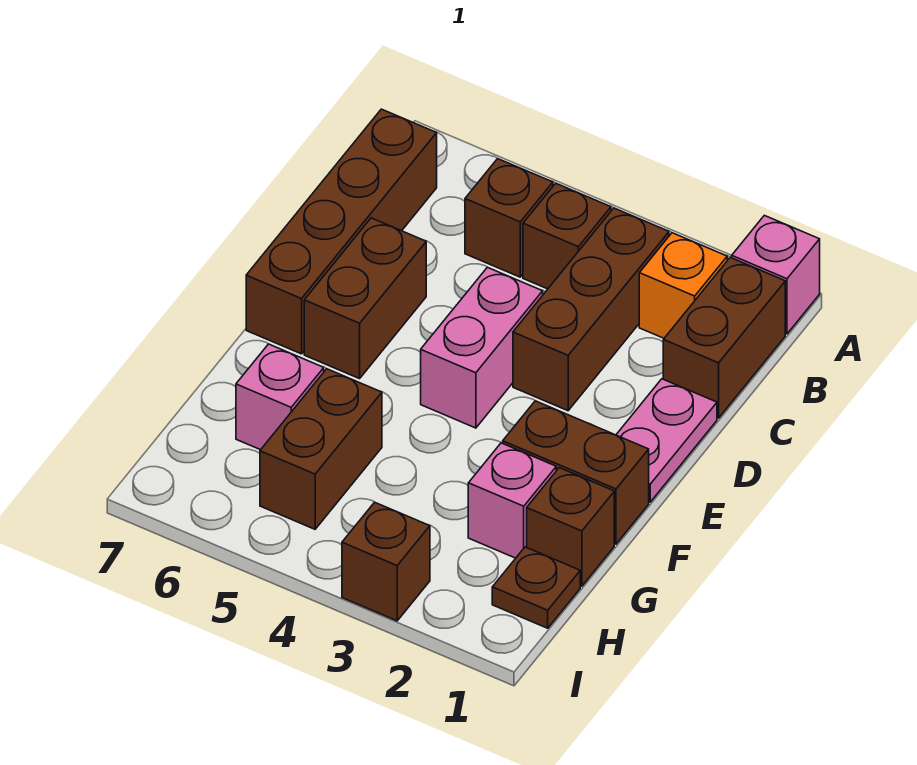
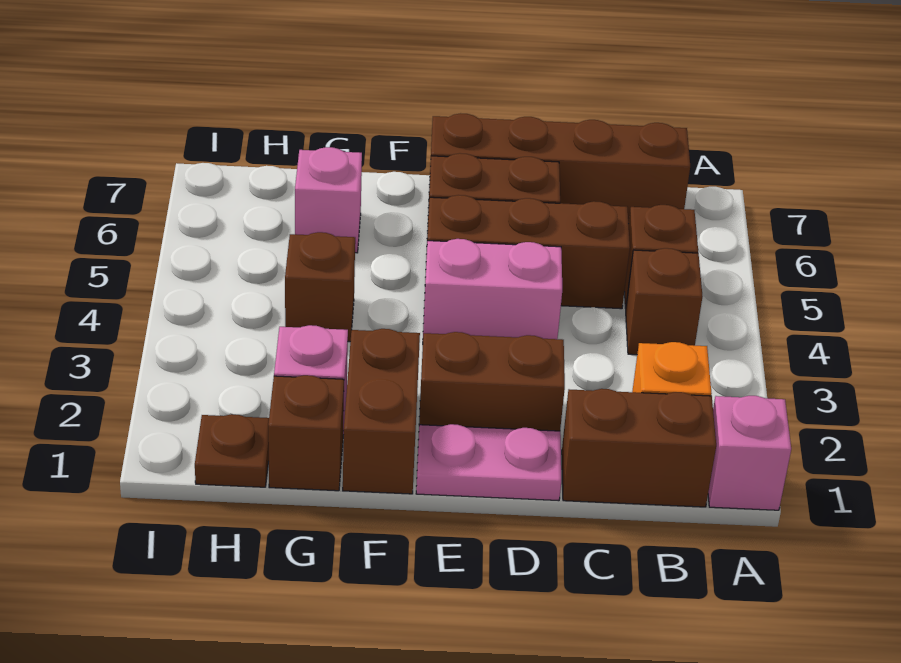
brown 1x3 brick [513,208,669,411] -> brown 1x3 brick moved to [425,195,630,309]
brown 1x2 brick [260,369,382,529] -> brown 1x2 brick moved to [419,332,565,431]
brown 1x1 brick [342,502,430,621] -> brown 1x1 brick moved to [285,232,355,342]

